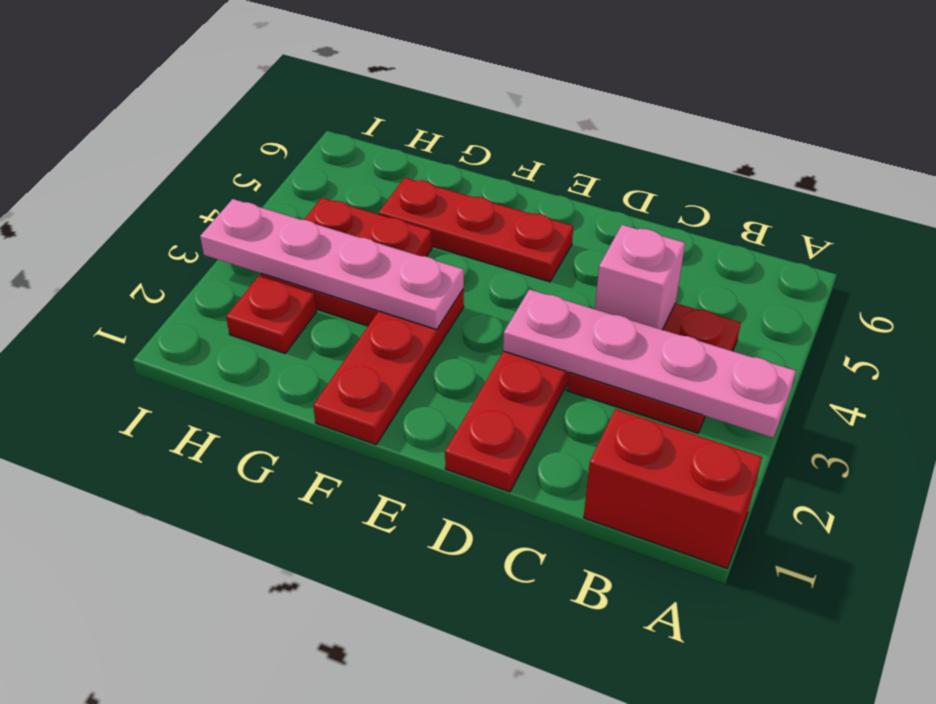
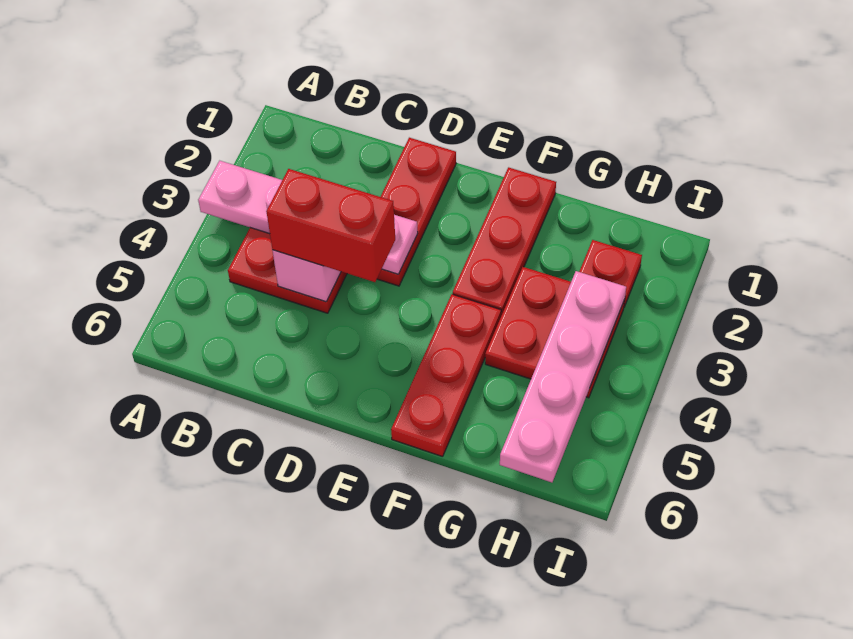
red 1x2 brick [584,409,762,568] -> red 1x2 brick moved to [266,169,395,282]
red 1x3 plate [379,178,573,282] -> red 1x3 plate turned to [391,294,501,457]
pink 1x4 plate [200,199,464,330] -> pink 1x4 plate turned to [500,271,626,482]

